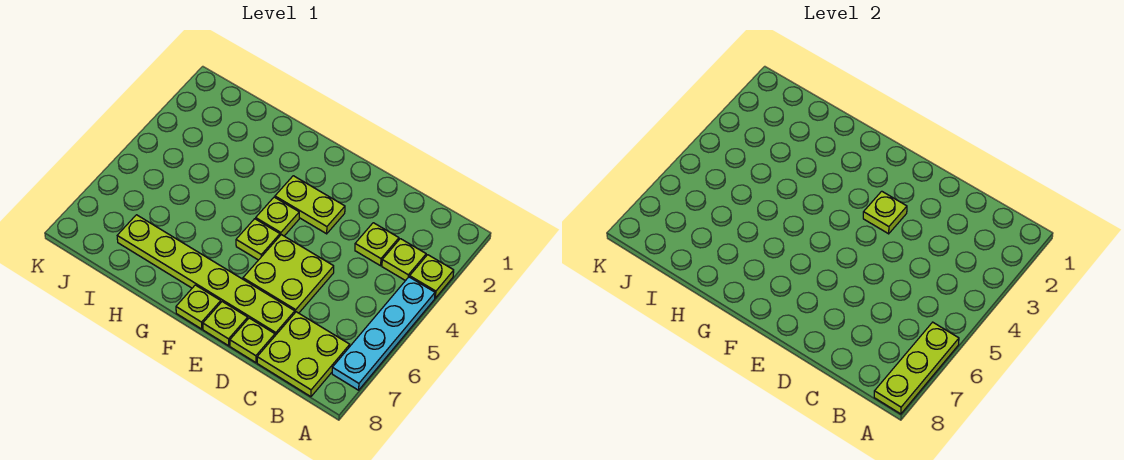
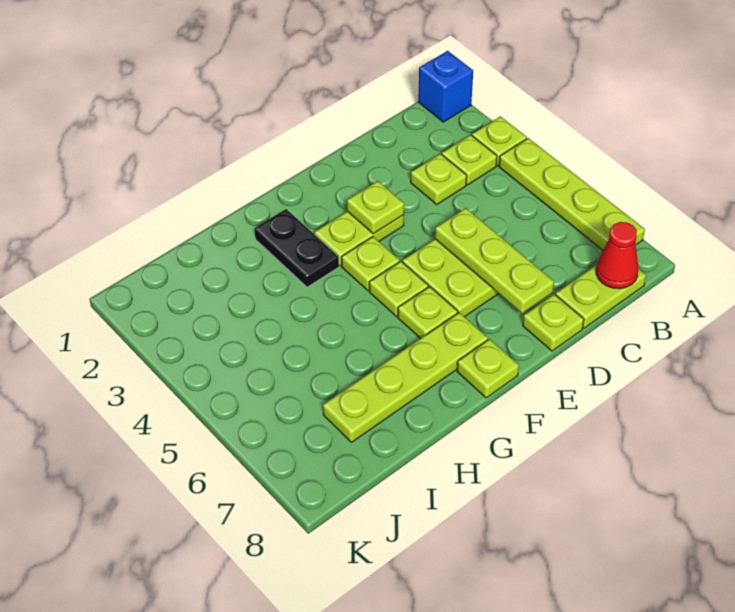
none -> blue 1x1 brick [418,51,473,122]
cyan 1x4 plate [332,277,435,390] -> lime 1x4 plate [499,138,645,250]
lime 1x3 plate [874,322,959,414] -> lime 1x3 plate moved to [435,208,554,313]
lime 2x2 plate [257,312,350,397] -> lime 1x2 plate [556,265,646,328]
none -> red 1x1 cone [596,222,638,289]
lime 1x6 plate [117,215,295,335] -> lime 1x4 plate [323,313,488,442]
lime 1x1 plate [203,302,248,346] -> lime 1x1 plate moved to [398,287,458,339]
none -> black 1x2 plate [255,209,339,287]

